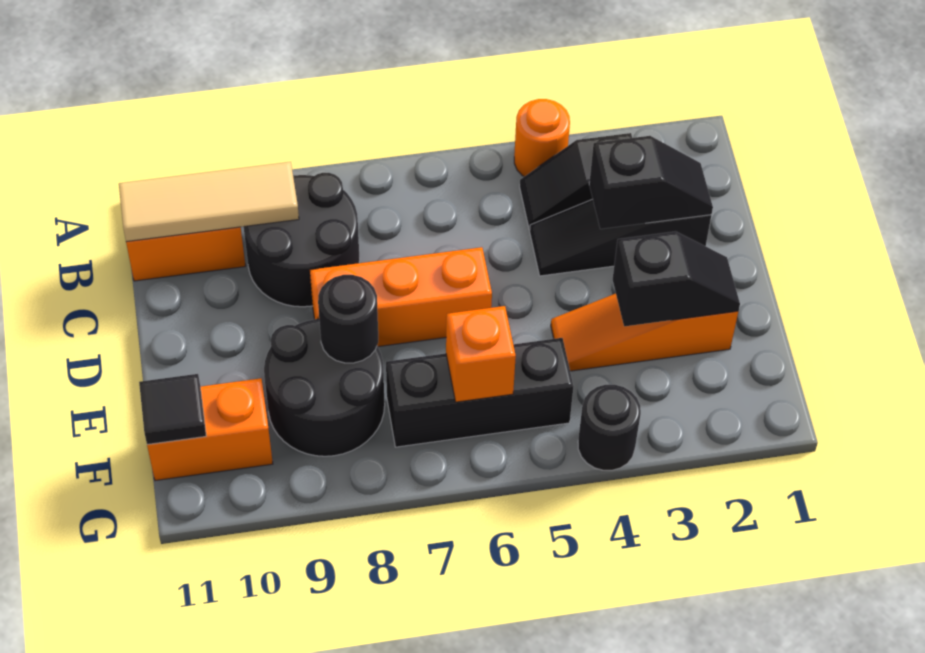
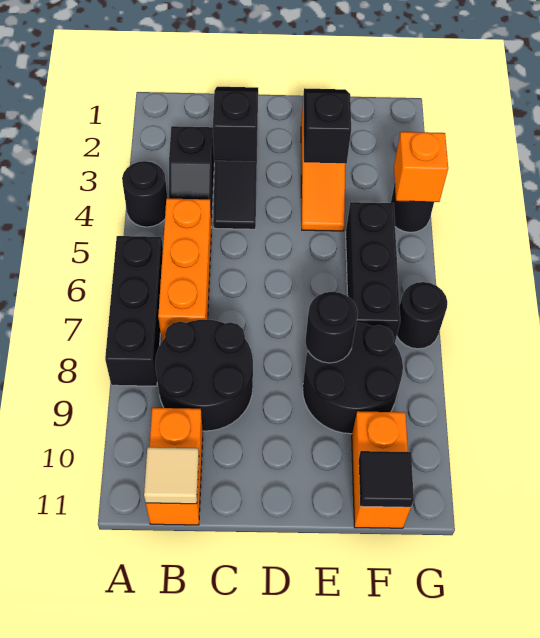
orange 1x1 round brick [514,99,570,177] -> black 1x1 round brick [122,161,167,227]
none -> black 1x3 brick [105,236,163,386]
tan 1x3 tile [119,162,299,242] -> tan 1x1 tile [144,447,199,504]
orange 1x3 brick [310,247,492,347] -> orange 1x3 brick moved to [158,199,211,341]
orange 1x1 brick [446,306,516,402] -> orange 1x1 brick moved to [394,132,448,202]
none -> black 1x1 round brick [397,282,447,349]

